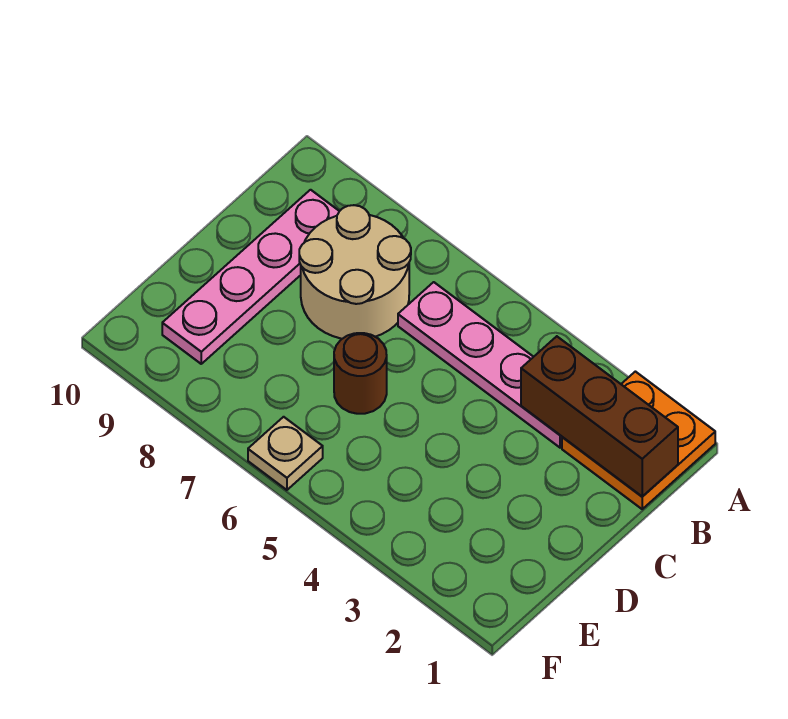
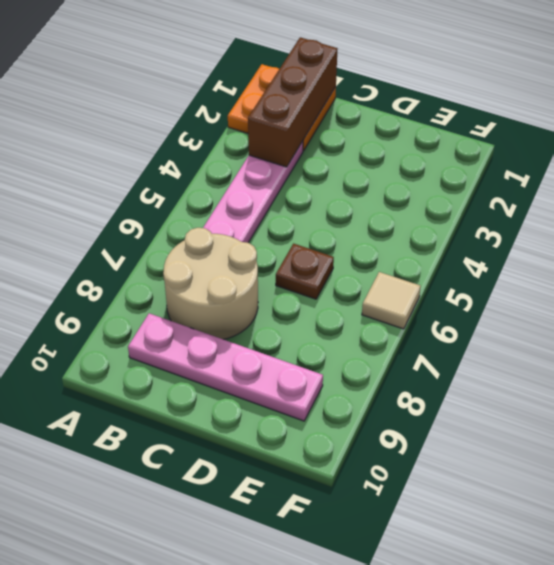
brown 1x1 round brick [334,333,387,414] -> brown 1x1 plate [276,244,334,299]
tan 1x1 plate [248,417,323,490] -> tan 1x1 tile [362,272,421,329]

